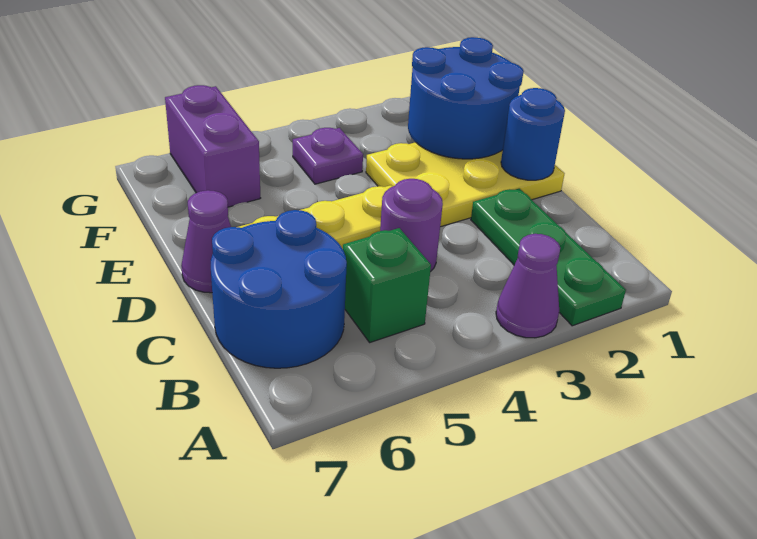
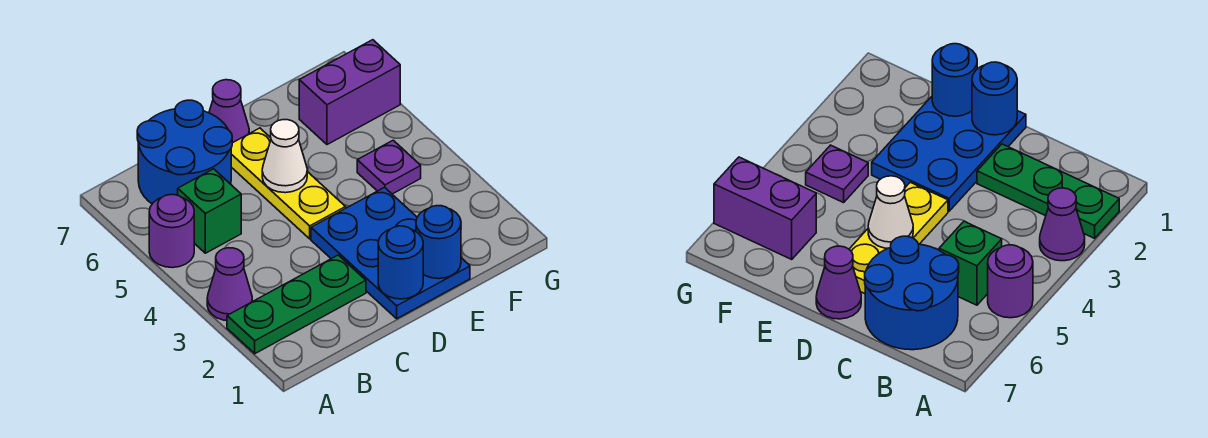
purple 1x1 round brick [380,179,443,272] -> purple 1x1 round brick moved to [149,195,194,268]
yellow 2x3 plate [366,142,565,227] -> blue 2x3 plate [311,188,470,319]
none -> white 1x1 cone [262,120,307,193]
blue 2x2 round brick [408,37,524,159] -> blue 1x1 round brick [416,206,461,279]

